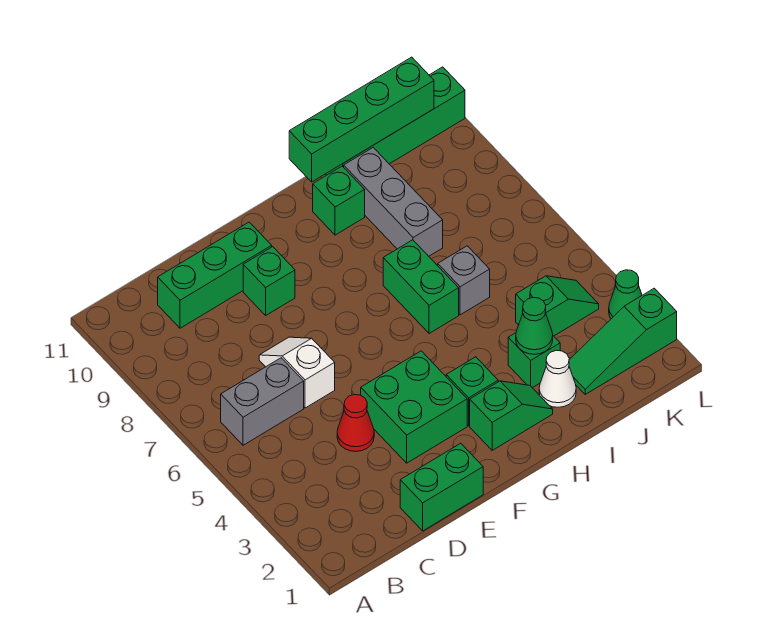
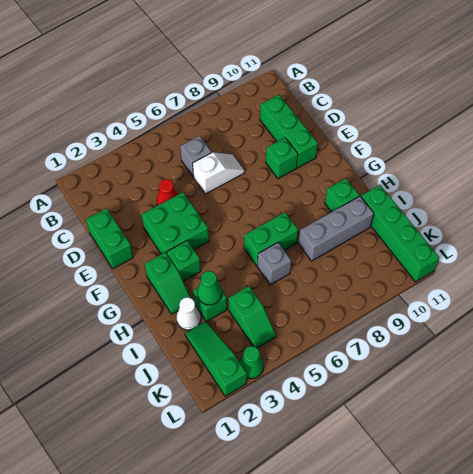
grey 1x2 brick [221,358,304,445] -> grey 1x1 brick [180,136,212,177]
green 1x4 brick [289,57,434,182] -> none

